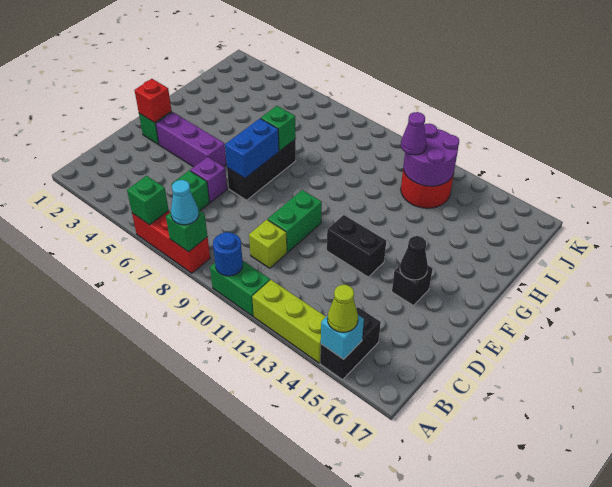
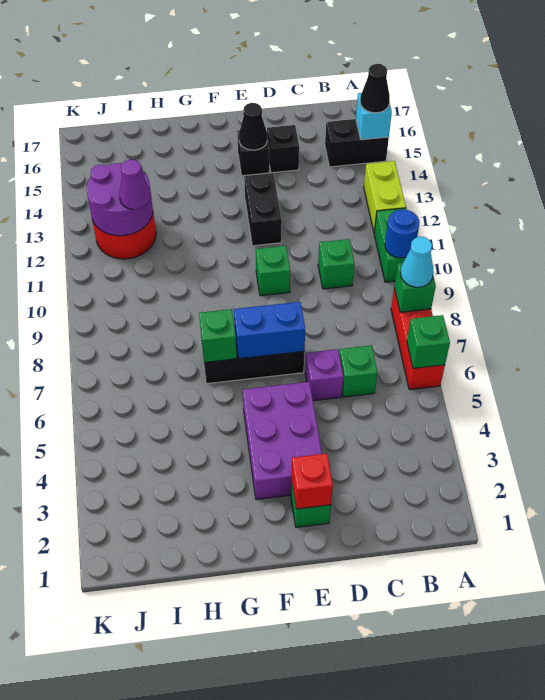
lime 1x3 brick [252,280,326,363] -> lime 1x2 brick [364,161,406,231]
lime 1x1 cone [327,285,358,332] -> black 1x1 cone [360,64,390,113]
lime 1x1 brick [249,220,287,268] -> green 1x1 brick [318,239,354,289]
green 1x2 brick [268,190,322,252] -> green 1x1 brick [256,246,290,296]
none -> black 1x1 brick [267,125,299,173]
purple 1x3 brick [156,112,227,167] -> purple 2x3 brick [243,382,322,499]

